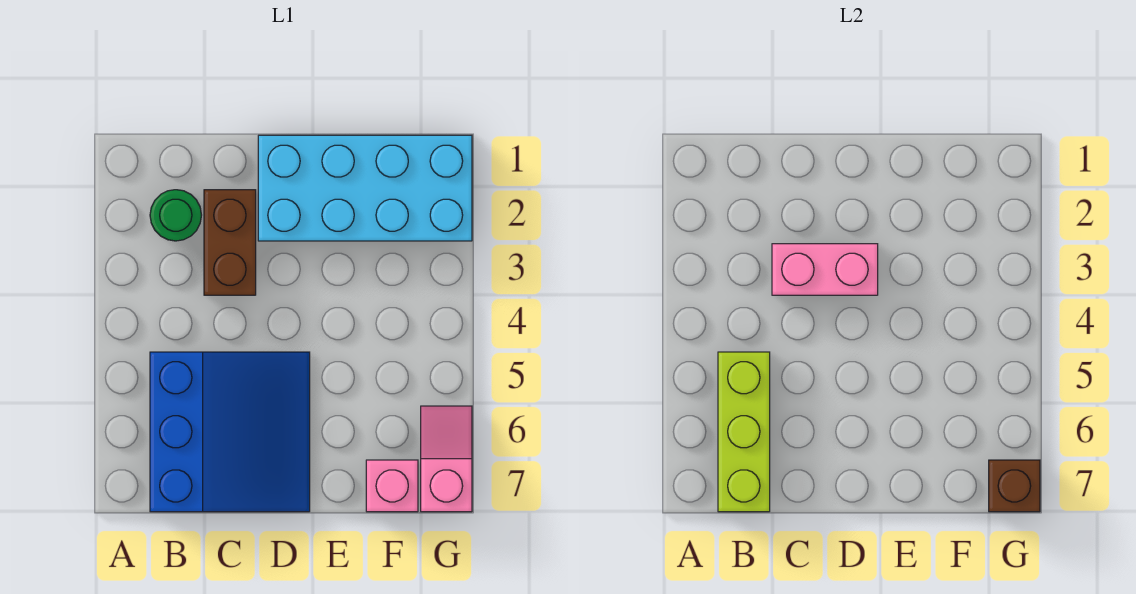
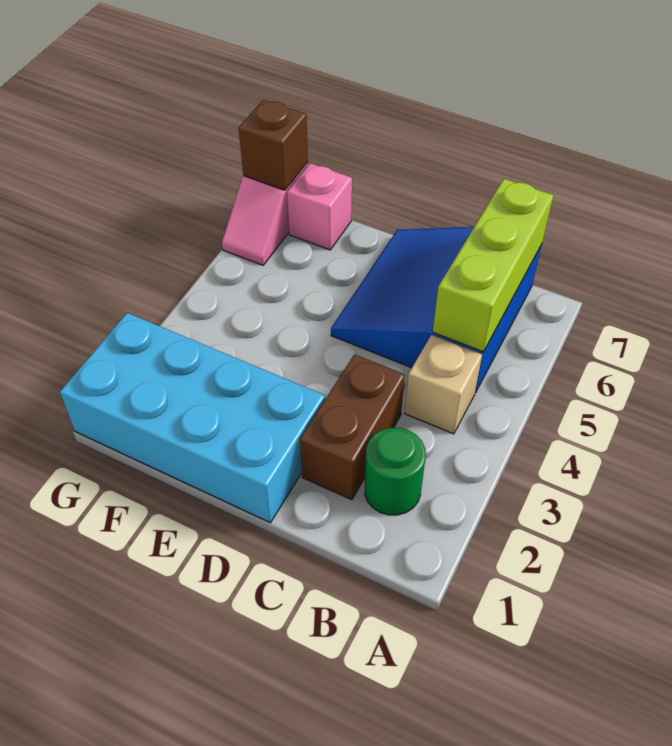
none -> tan 1x1 brick [405,335,482,434]
pink 1x2 brick [772,244,878,295] -> none

